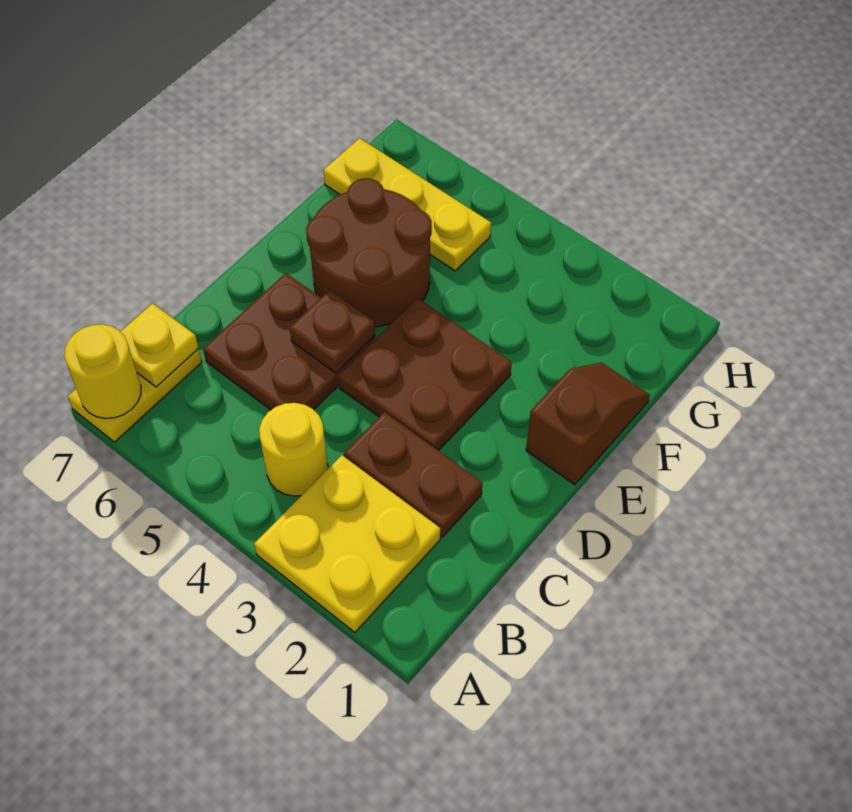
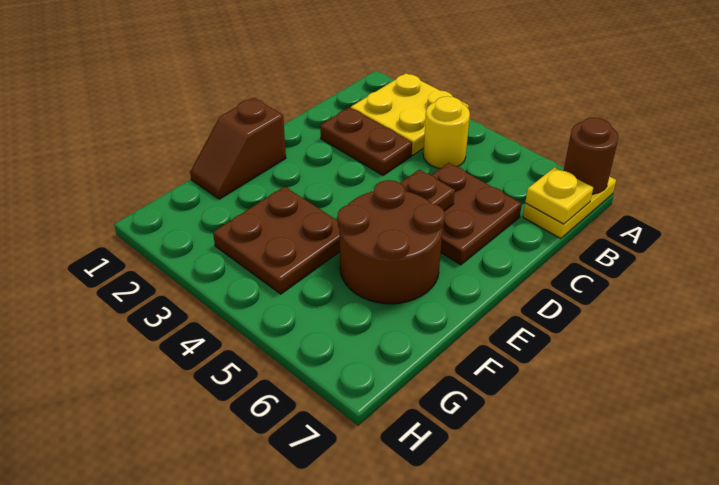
yellow 1x1 round brick [64,324,141,419] -> brown 1x1 round brick [564,118,618,194]
brown 2x2 plate [338,298,512,451] -> brown 2x2 plate moved to [213,187,340,294]
yellow 1x3 plate [323,138,491,271] -> none

